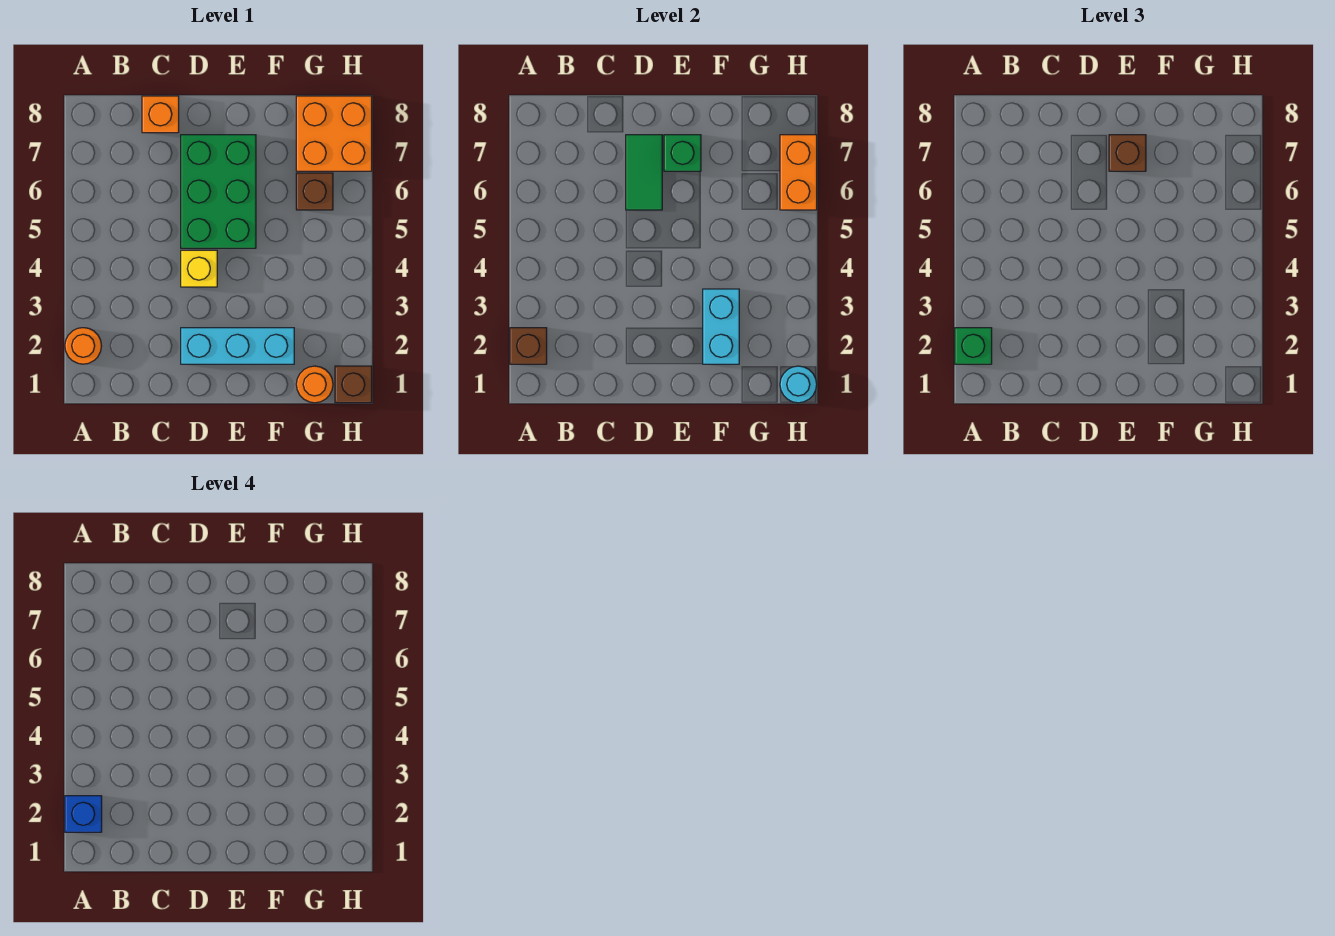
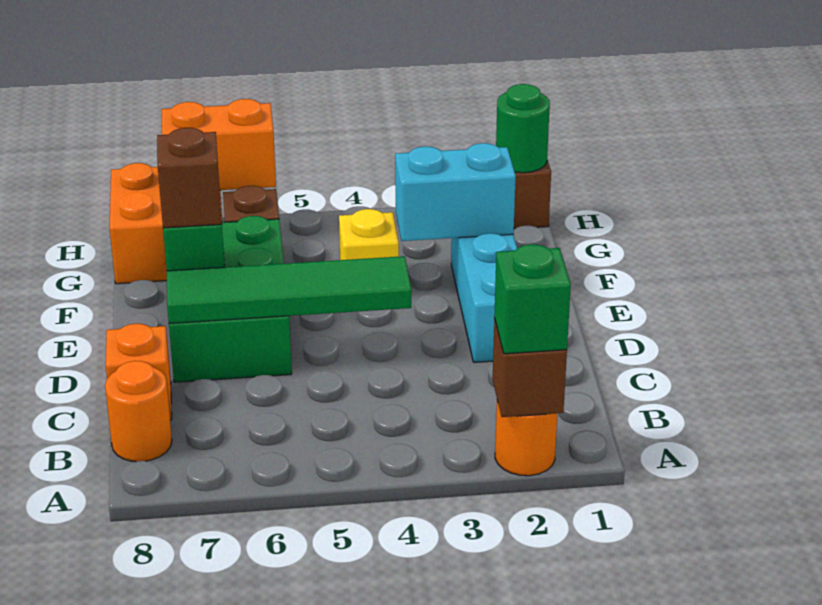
blue 1x1 brick [65,796,102,832] -> none
yellow 1x1 brick [181,250,217,287] -> yellow 1x1 brick moved to [339,209,399,260]
green 2x3 brick [181,135,256,248] -> green 2x3 brick turned to [169,216,292,382]
green 1x2 tile [626,135,662,210] -> green 1x4 tile [167,256,411,323]
orange 1x1 round brick [296,366,333,403] -> orange 1x1 round brick moved to [105,361,172,462]
cyan 1x1 round brick [780,366,817,403] -> green 1x1 round brick [496,84,550,173]

